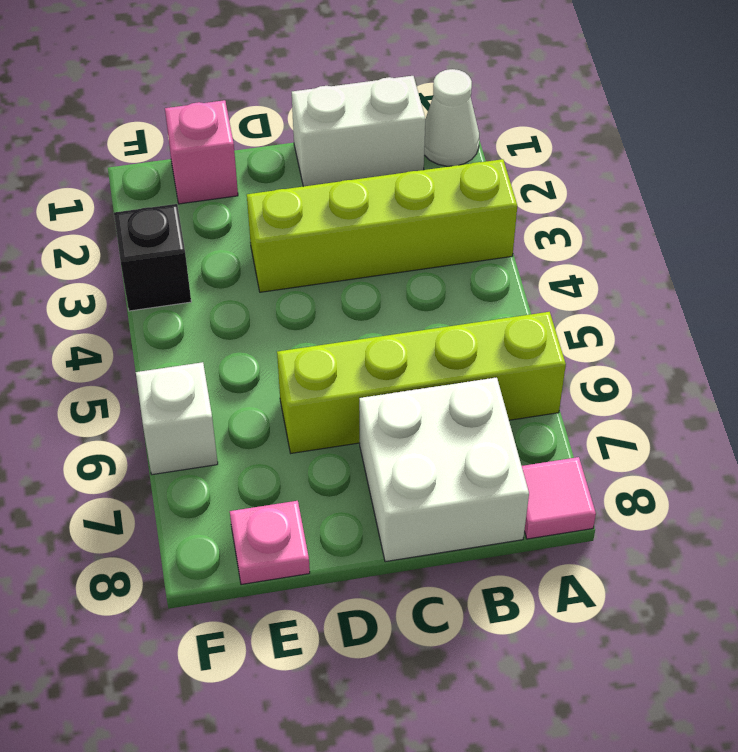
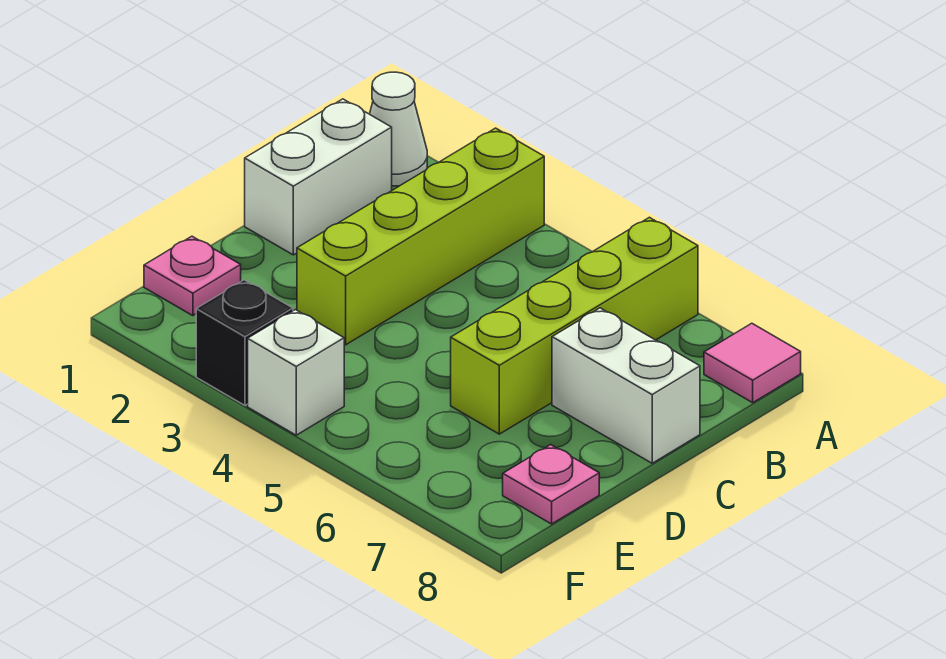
white 2x2 brick [359,377,529,562] -> white 1x2 brick [552,308,700,463]
pink 1x1 brick [165,100,238,204] -> pink 1x1 plate [144,236,241,316]
white 1x1 brick [136,362,218,475] -> white 1x1 brick moved to [248,310,344,435]

